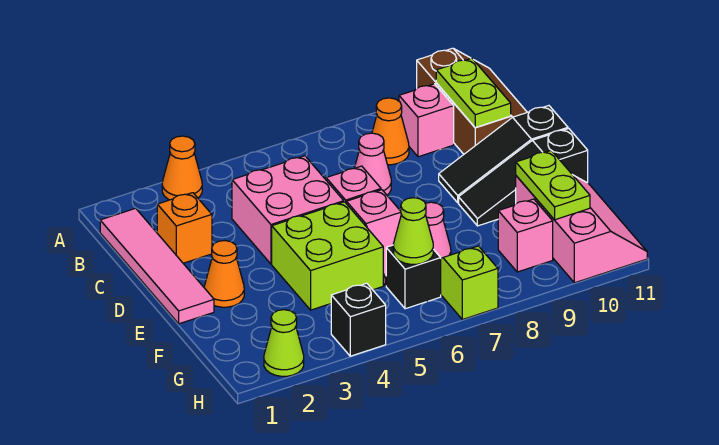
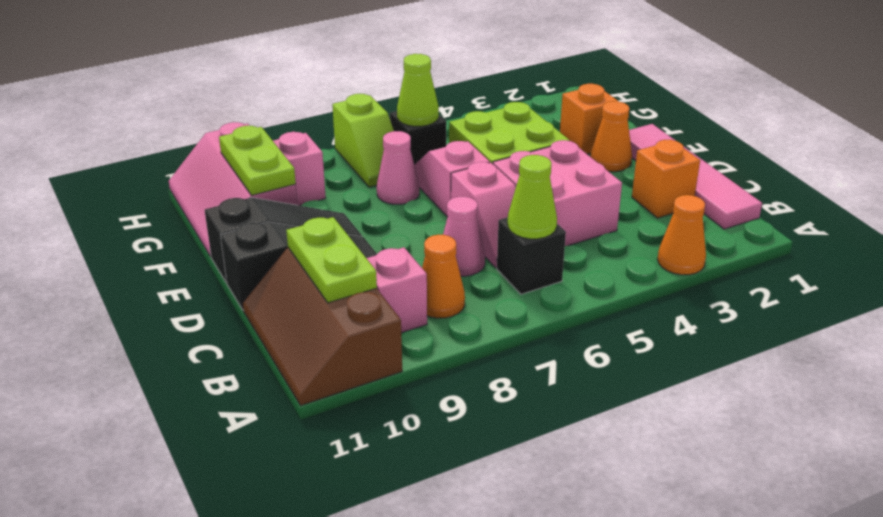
none -> orange 1x1 brick [560,84,619,154]
lime 1x1 cone [264,310,304,376] -> lime 1x1 cone moved to [508,155,557,239]
black 1x1 brick [331,283,386,356] -> black 1x1 brick moved to [497,217,566,294]

